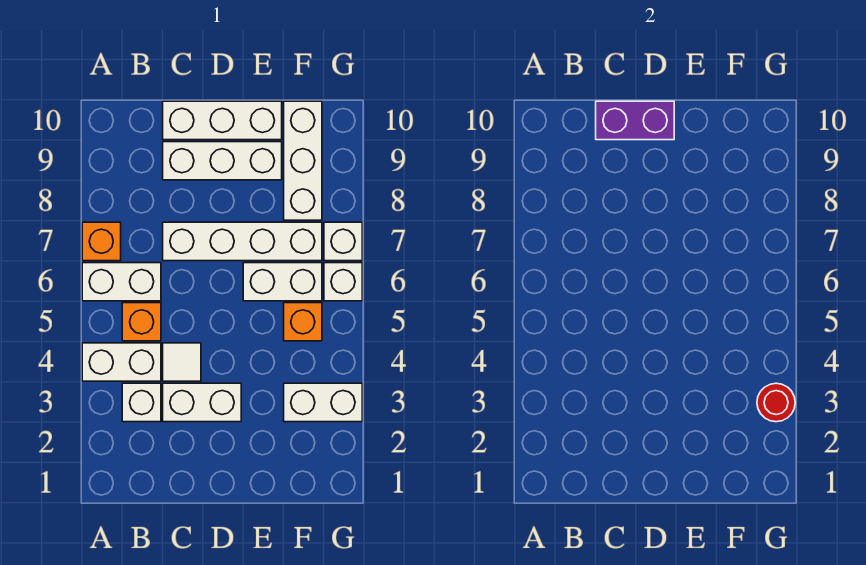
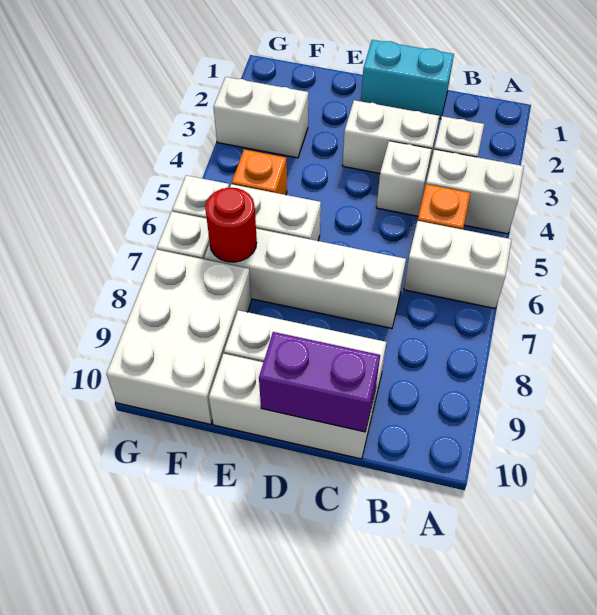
orange 1x1 brick [82,222,121,261] -> none
none -> cyan 1x2 brick [361,40,454,119]
white 1x1 tile [163,343,201,381] -> white 1x1 brick [376,141,432,216]
white 1x3 brick [284,101,322,220] -> white 2x3 brick [106,250,251,424]
red 1x1 round brick [757,383,795,422] -> red 1x1 round brick moved to [205,188,257,262]

